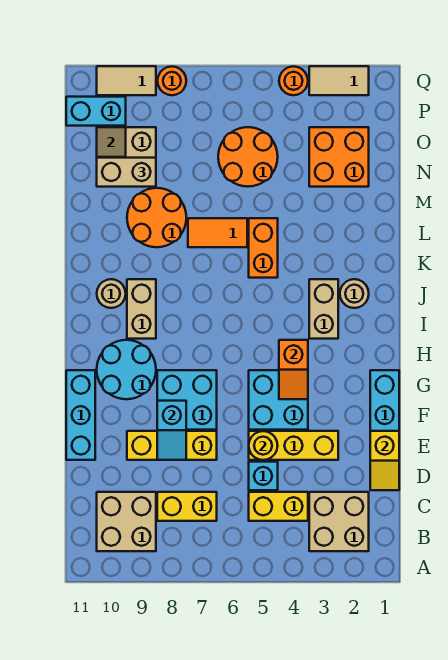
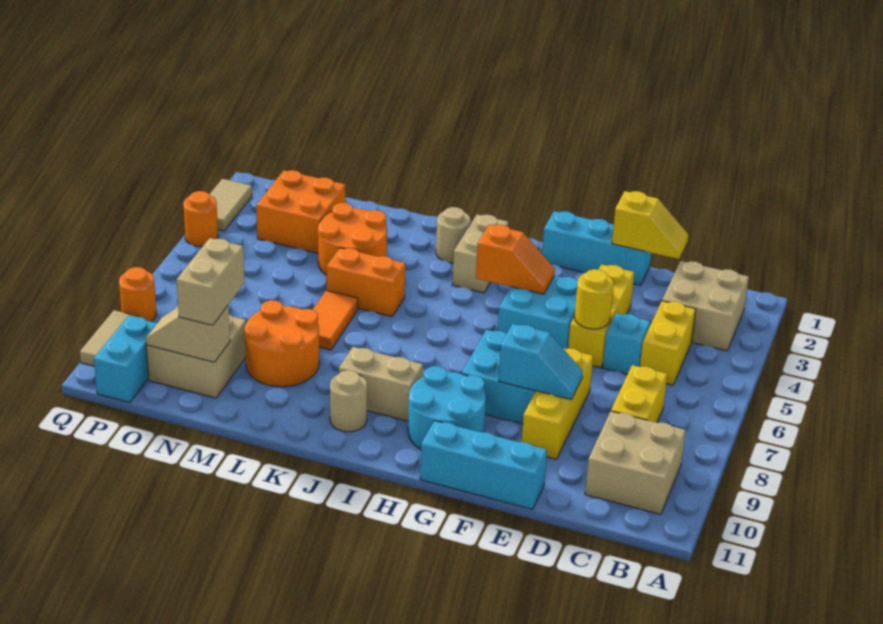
tan 1x2 brick [309,279,338,339] -> tan 1x2 brick turned to [452,214,508,293]
orange 2x2 round brick [218,127,278,187] -> orange 2x2 round brick moved to [318,203,387,275]

